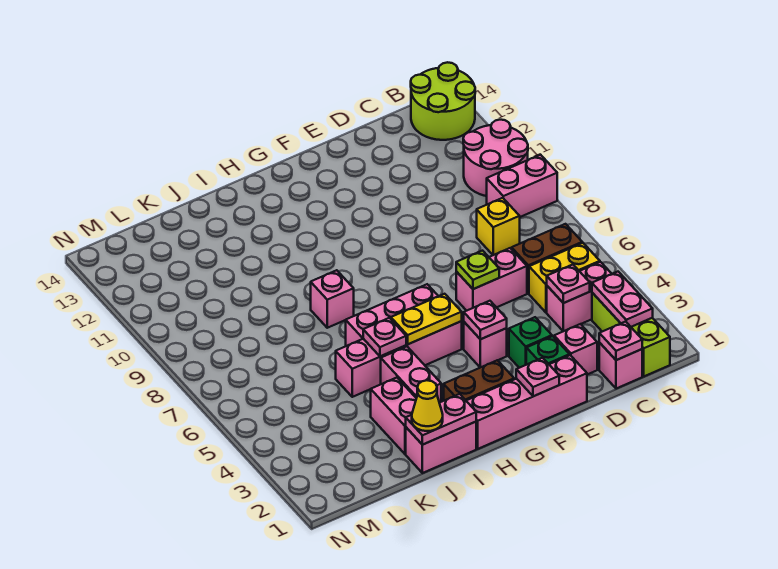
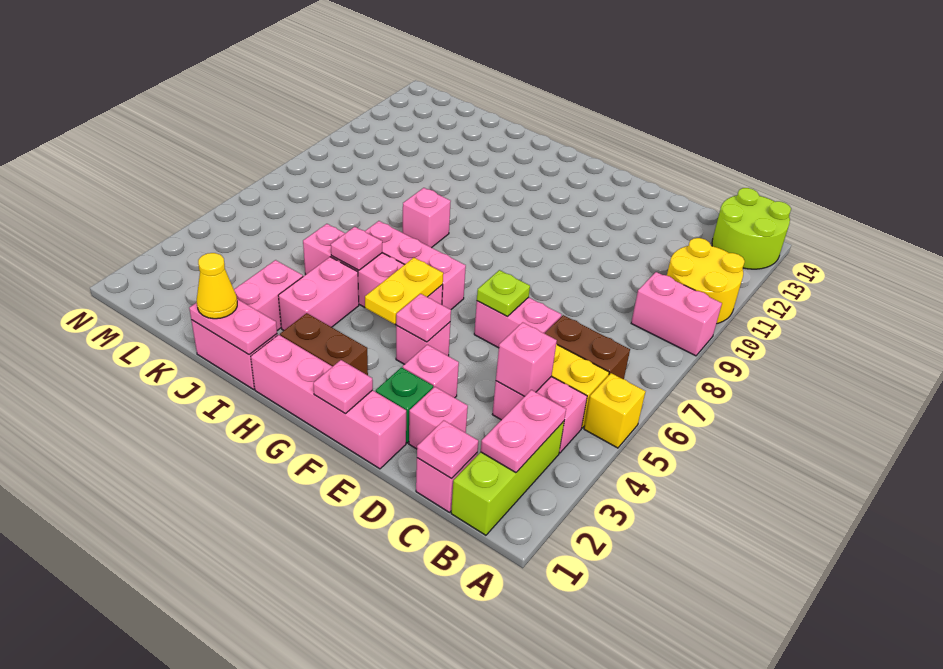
pink 2x2 round brick [463,120,528,196] -> yellow 2x2 round brick [667,238,745,324]
pink 1x1 plate [547,265,590,303] -> pink 1x1 brick [496,322,557,396]
yellow 1x1 brick [477,198,520,255] -> yellow 1x1 brick moved to [584,373,646,448]
green 1x1 brick [509,317,552,368] -> pink 1x1 brick [403,345,459,398]
yellow 1x2 plate [391,294,462,344] -> yellow 1x2 plate turned to [365,258,443,324]

